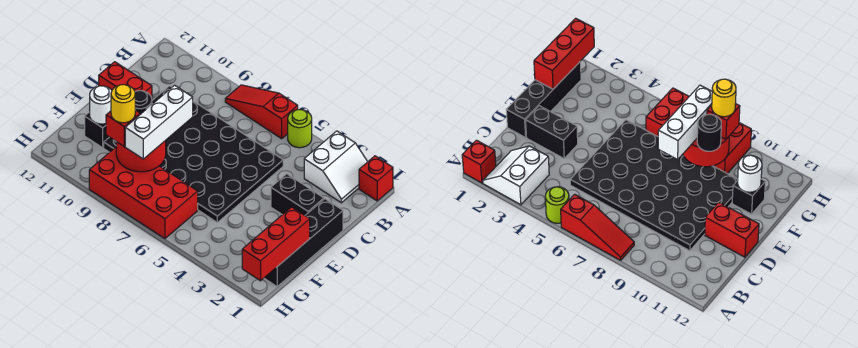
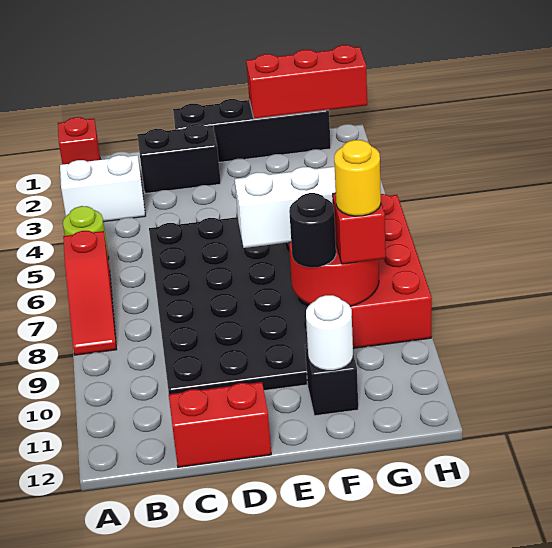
black 1x2 brick [271,174,324,215] -> black 1x2 brick turned to [137,124,221,194]
red 1x2 brick [99,62,152,98] -> red 1x2 brick turned to [169,382,271,467]

